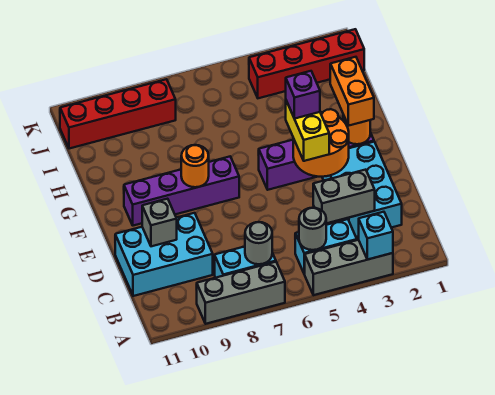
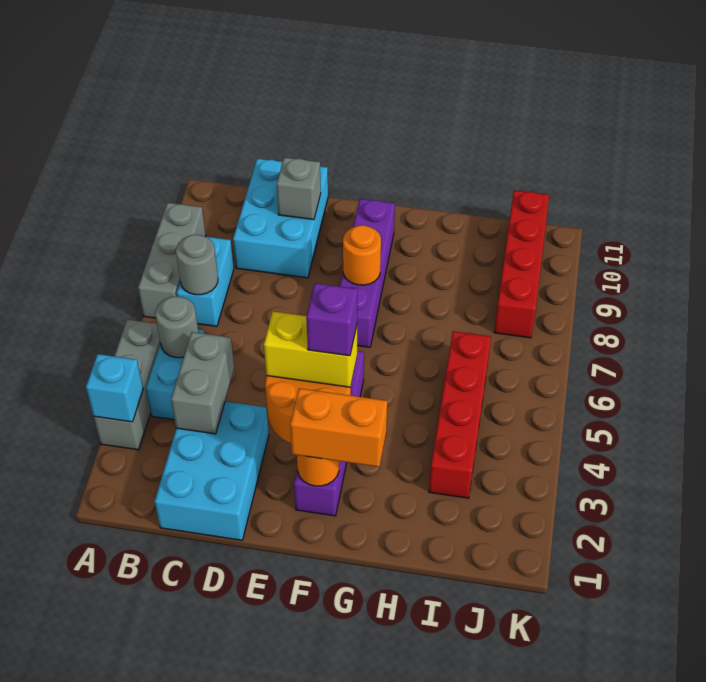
cyan 2x3 brick [322,142,402,237] -> cyan 2x3 brick turned to [155,401,269,540]
red 1x4 brick [249,29,364,98] -> red 1x4 brick moved to [429,331,491,498]

